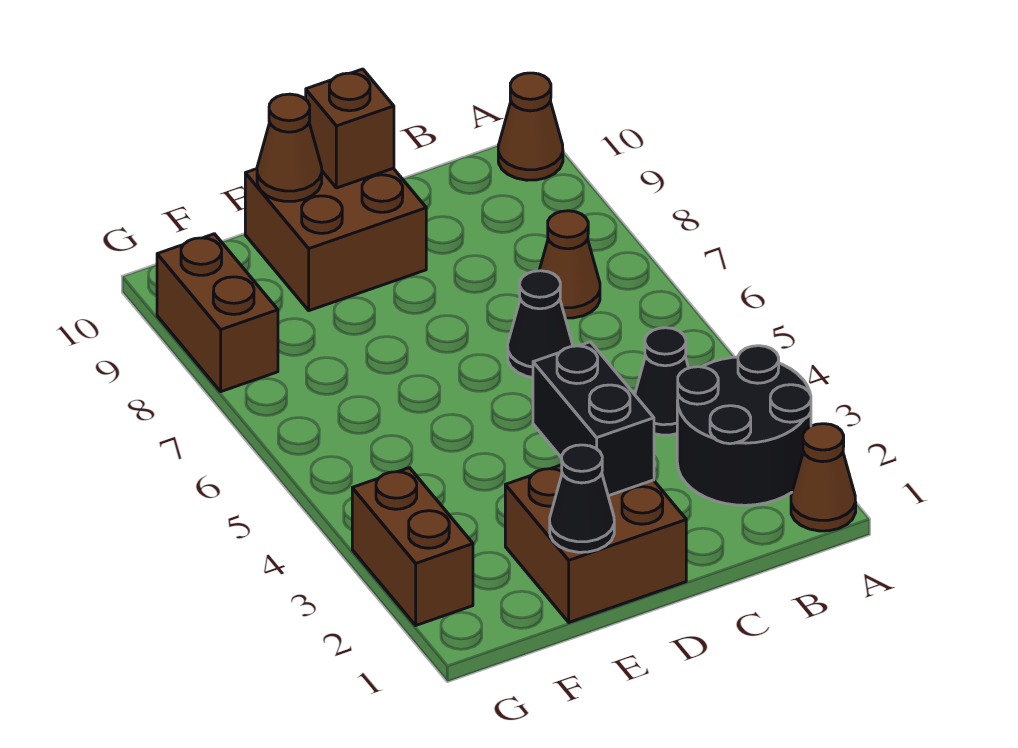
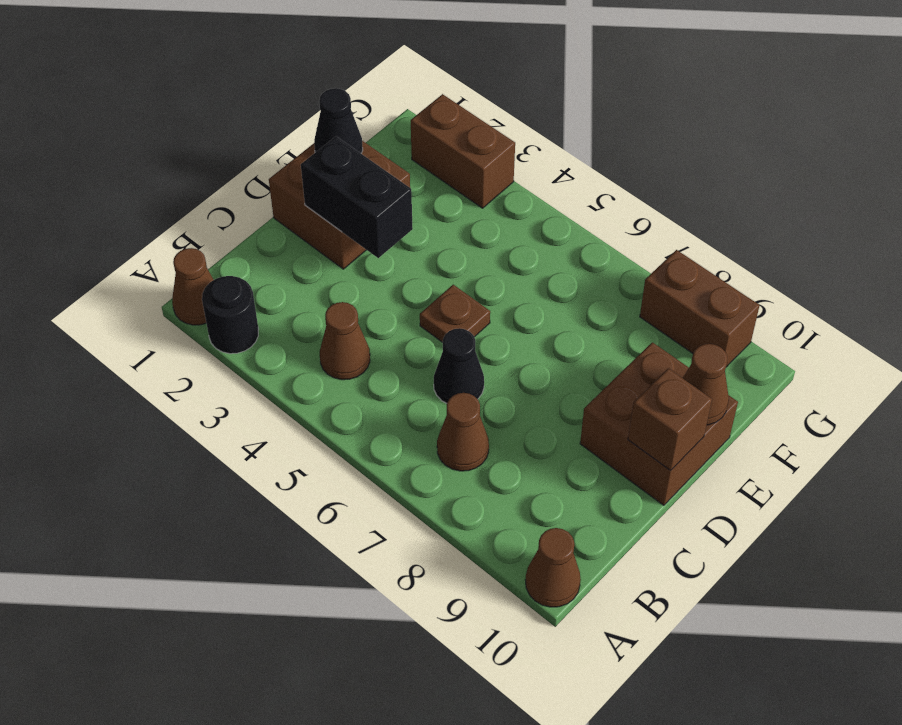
black 2x2 round brick [677,346,811,505] -> black 1x1 round brick [202,276,258,354]
black 1x1 cone [635,328,688,435] -> brown 1x1 cone [320,302,370,380]
none -> brown 1x1 plate [420,285,490,342]

